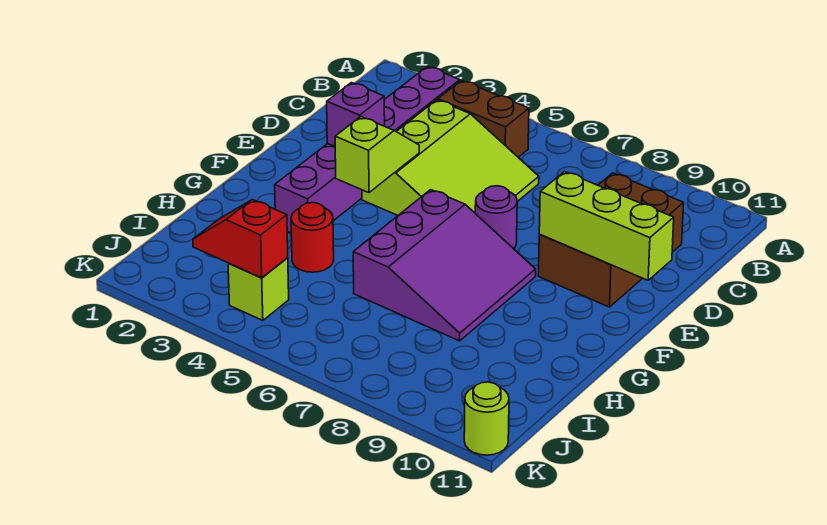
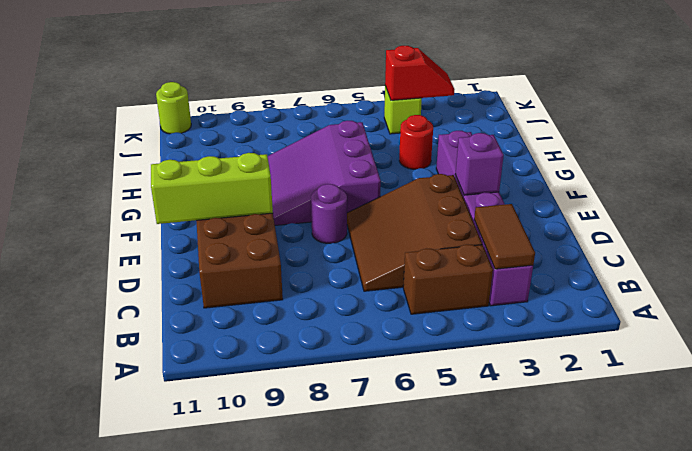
none -> brown 1x2 tile [474,204,535,269]
lime 3x3 slope [362,100,539,215] -> brown 3x3 slope [347,174,482,291]
lime 1x2 slope [335,117,419,193] -> none

